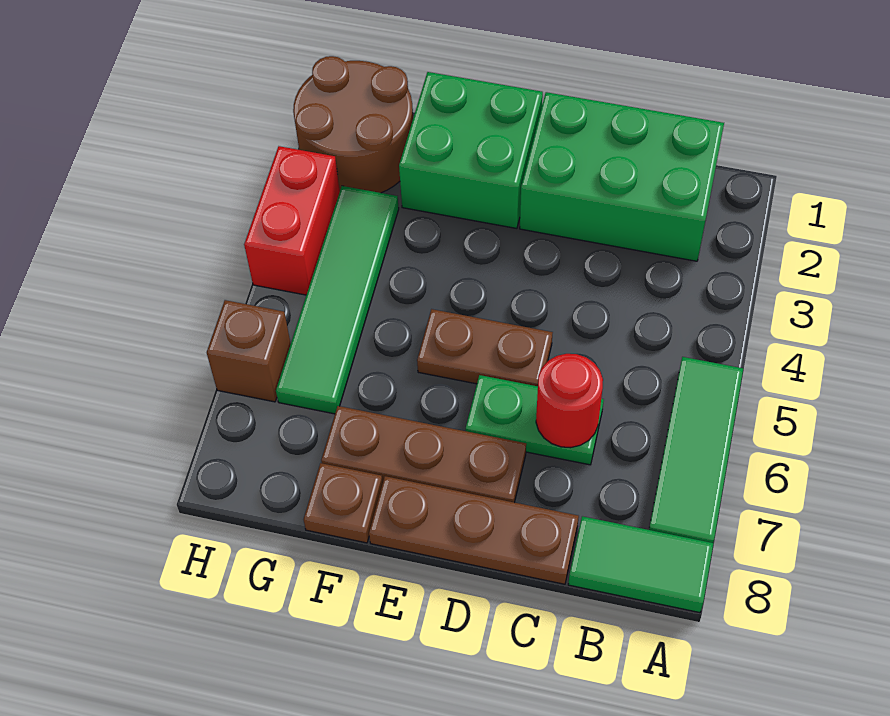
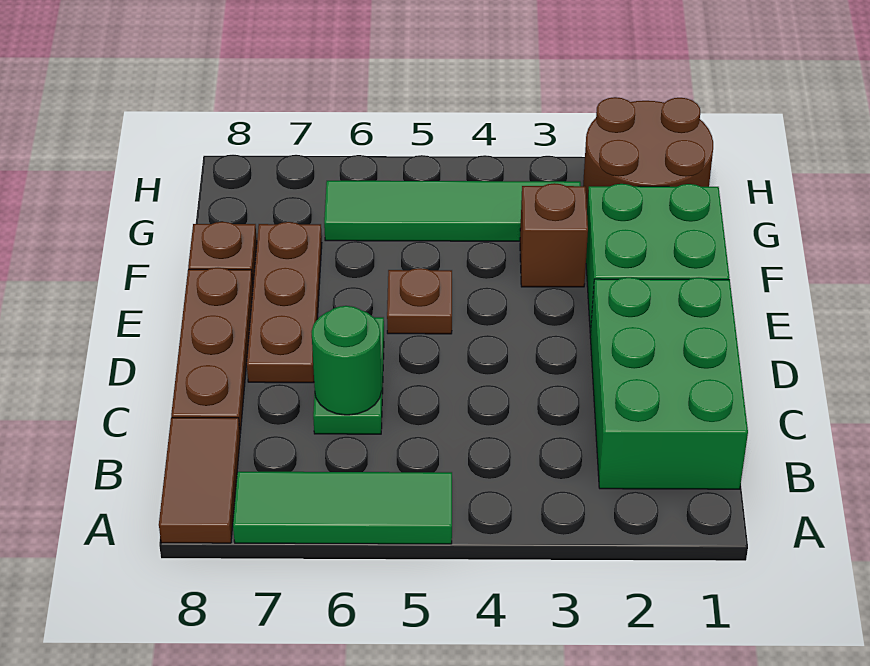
green 1x2 tile [568,516,713,613] -> brown 1x2 tile [159,418,240,543]
red 1x1 round brick [536,354,603,448] -> green 1x1 round brick [312,306,382,415]
brown 1x2 plate [417,309,553,386] -> brown 1x1 plate [387,268,452,334]
red 1x2 brick [244,146,340,295] -> none
brown 1x1 brick [207,300,291,402] -> brown 1x1 brick moved to [520,183,588,287]

